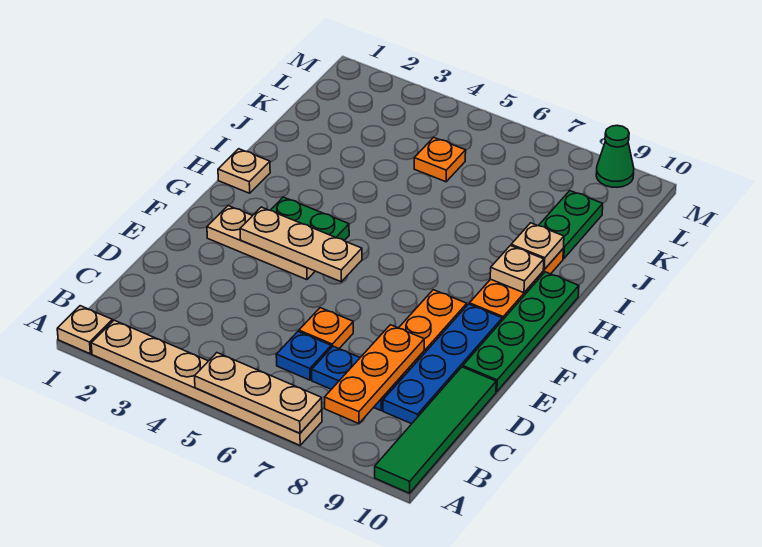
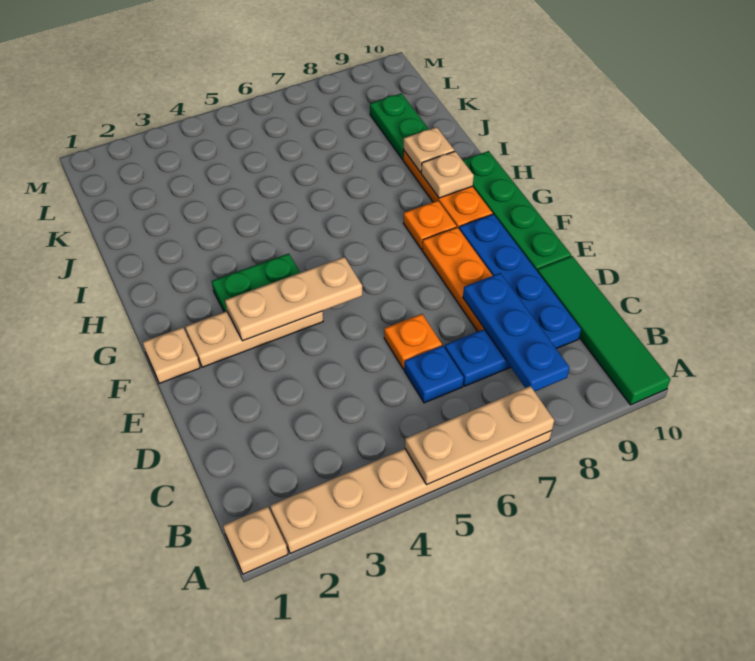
orange 1x3 plate [325,325,424,424] -> blue 1x3 plate [463,273,570,391]
tan 1x1 plate [218,149,270,193] -> tan 1x1 plate moved to [143,327,200,383]
orange 1x1 plate [414,137,466,182] -> orange 1x1 plate moved to [404,201,457,249]
green 1x1 cone [596,125,634,187] -> none

